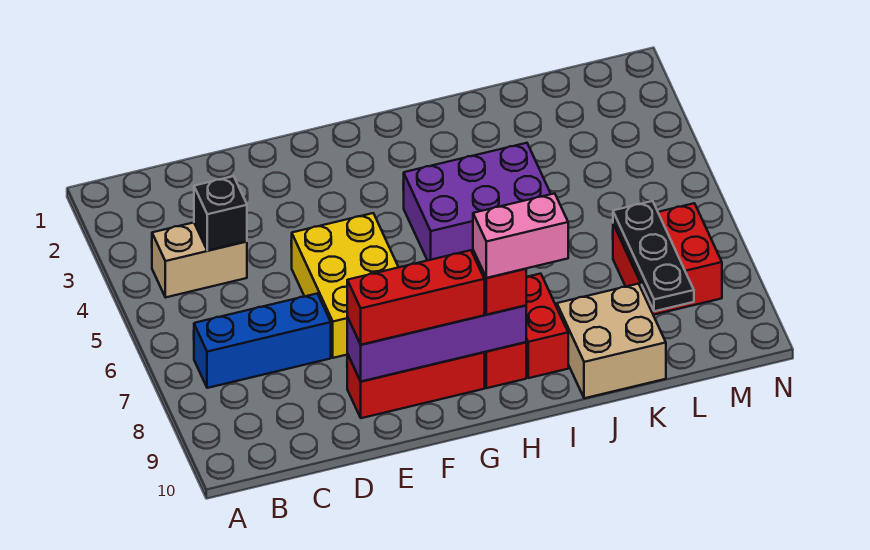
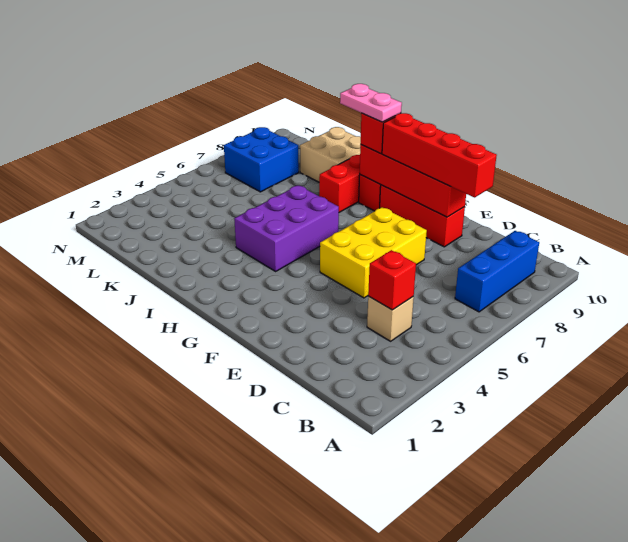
tan 1x2 brick [152,223,247,297] -> tan 1x1 brick [367,296,414,341]
blue 1x3 brick [194,294,331,388] -> blue 1x3 brick turned to [455,231,539,312]
black 1x1 brick [194,176,247,251] -> red 1x1 brick [368,250,416,310]
purple 1x4 brick [347,306,526,382] -> red 1x4 brick [360,145,466,217]
red 1x3 brick [347,250,484,345] -> red 1x4 brick [382,113,497,197]
purple 2x3 brick [403,143,551,261] -> purple 2x3 brick turned to [234,186,339,271]
pink 1x2 brick [473,193,568,278] -> pink 1x2 plate [340,84,402,122]
red 2x2 brick [613,203,722,315] -> blue 2x2 brick [224,127,299,192]
black 1x3 plate [613,201,694,311] -> none

